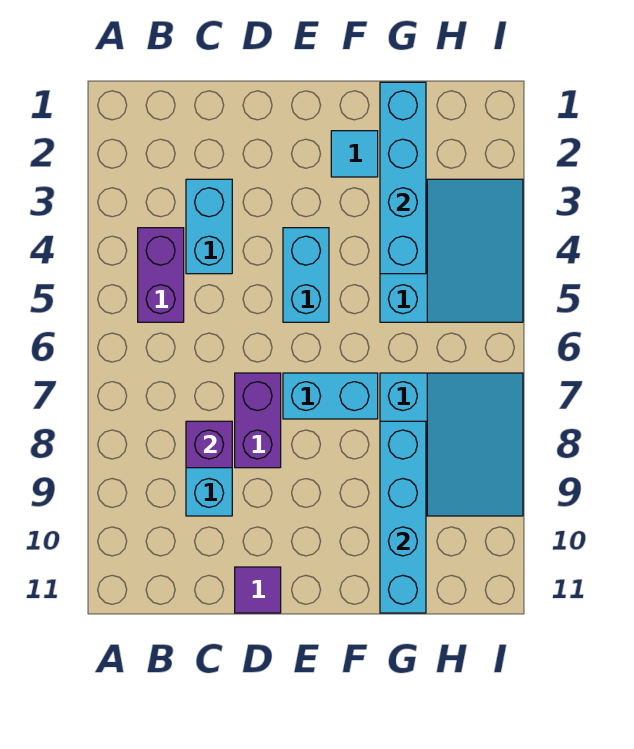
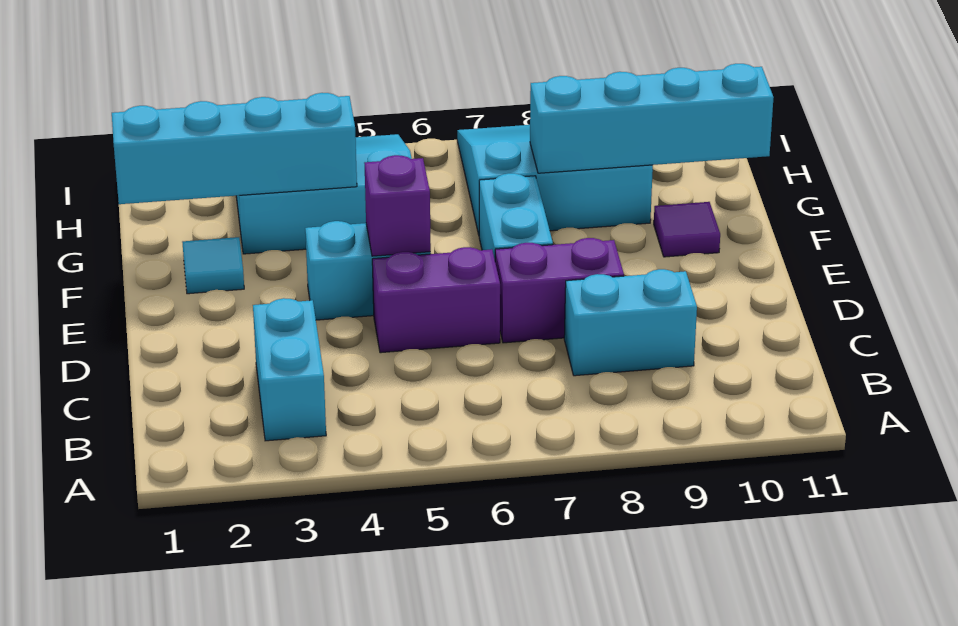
purple 1x2 brick [138,228,184,322] -> purple 1x2 brick moved to [372,247,500,353]
cyan 1x2 brick [186,179,232,274] -> cyan 1x2 brick turned to [253,298,326,441]
purple 1x1 brick [186,421,232,468] -> purple 1x1 brick moved to [365,155,431,256]
purple 1x1 tile [235,567,281,613] -> purple 1x1 tile moved to [654,202,720,257]

